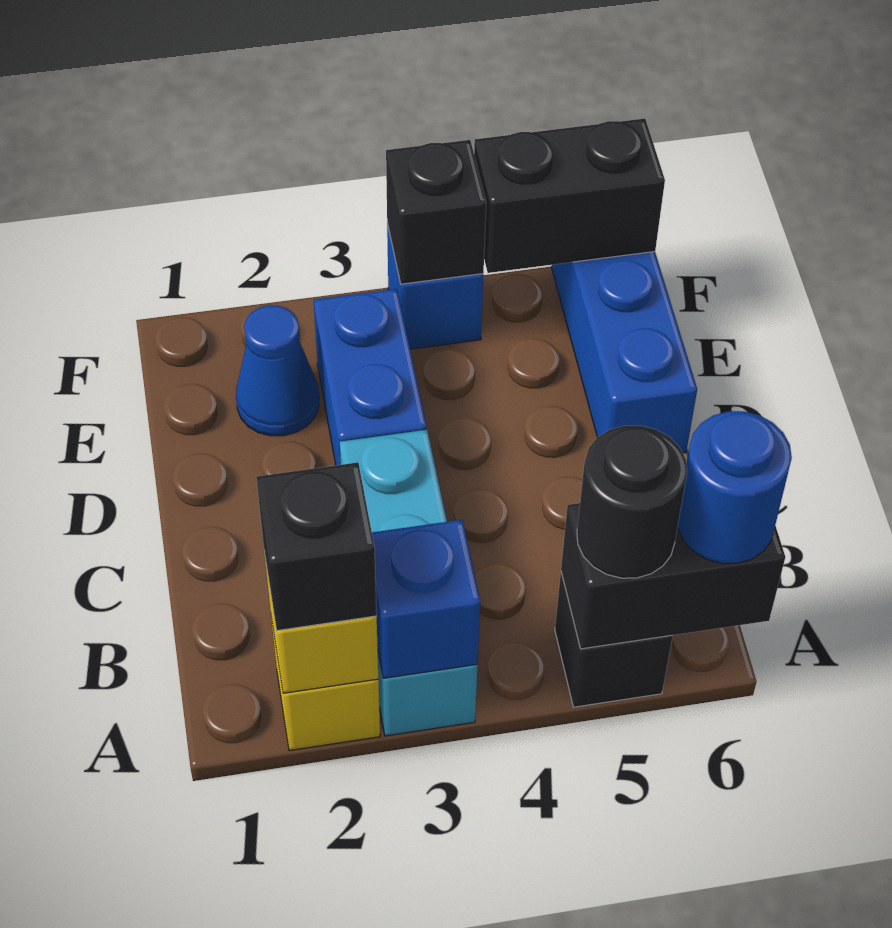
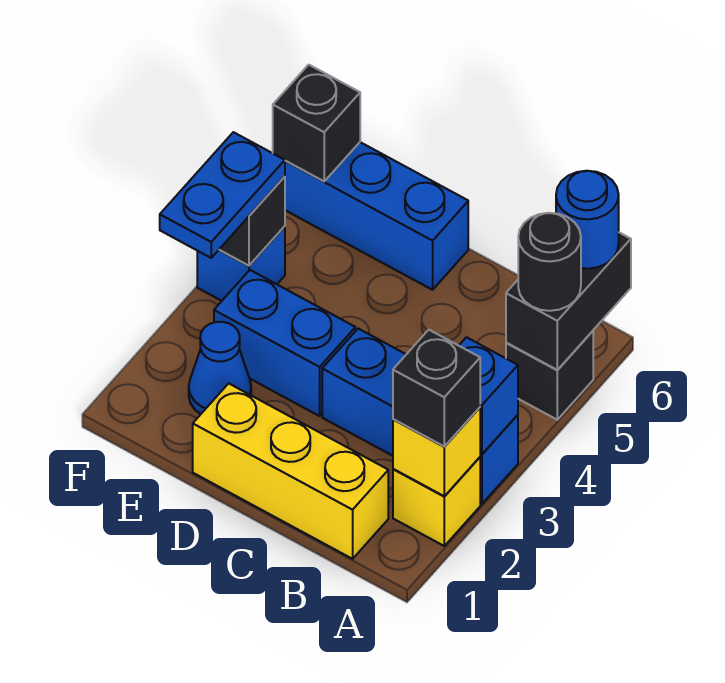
cyan 1x3 brick [340,430,478,736] -> blue 1x3 brick [322,329,518,504]
none -> yellow 1x3 brick [193,383,388,559]
none -> blue 1x2 plate [160,132,285,258]
black 1x2 brick [474,119,665,273] -> black 1x1 brick [273,65,360,181]

